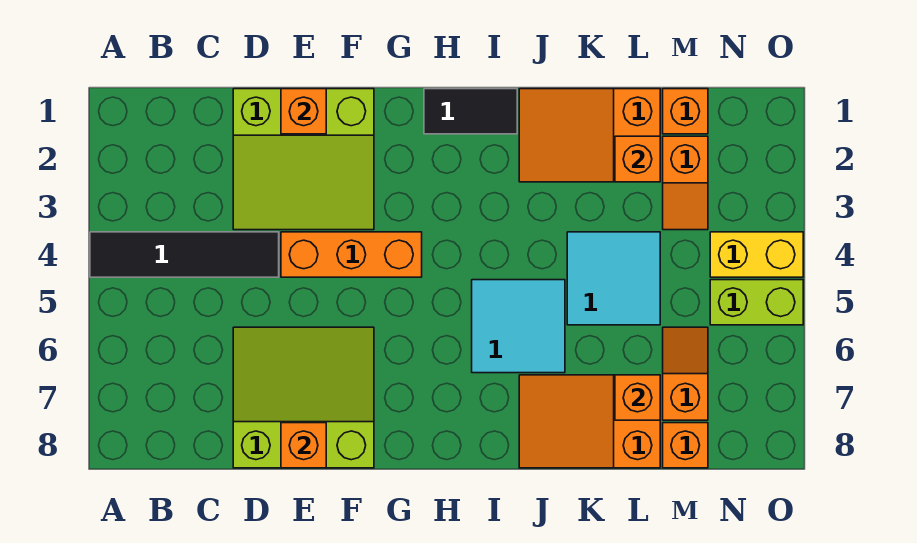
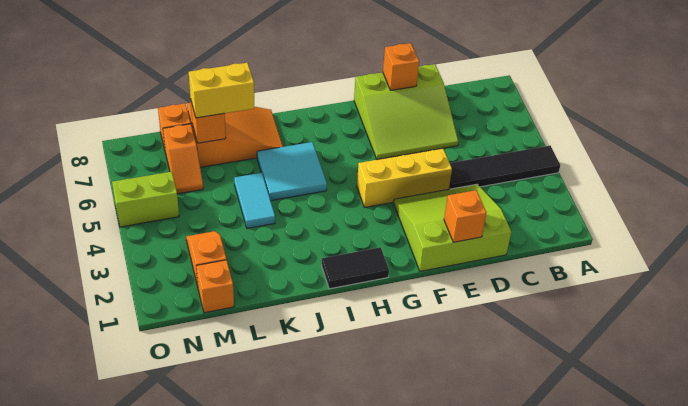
orange 1x3 brick [281,232,422,277] -> yellow 1x3 brick [357,148,452,207]
orange 2x3 slope [519,89,660,182] -> none
cyan 2x2 tile [567,232,660,325] -> cyan 1x2 tile [234,173,275,228]
orange 1x1 brick [615,136,660,182] -> none
yellow 1x2 brick [710,232,803,277] -> yellow 1x2 brick moved to [189,63,254,118]

